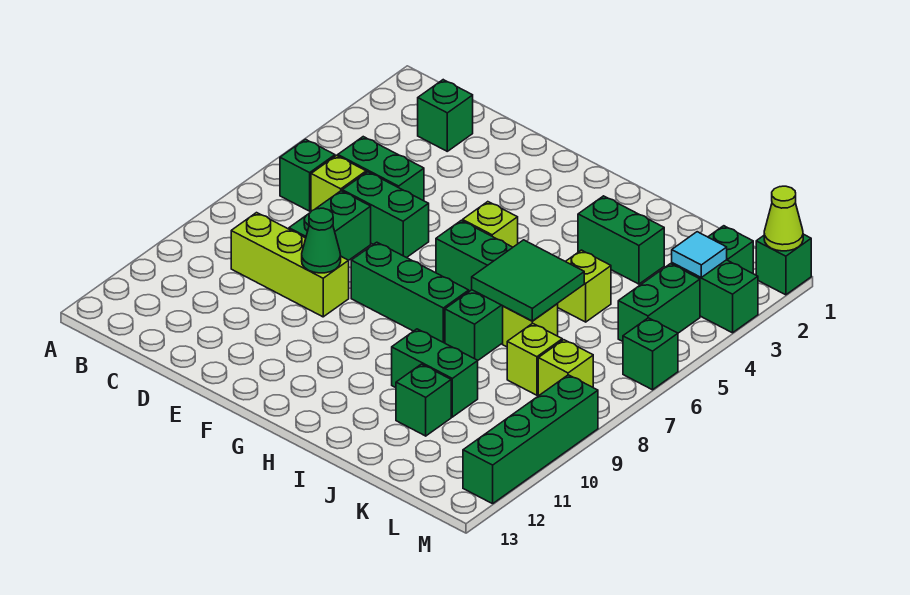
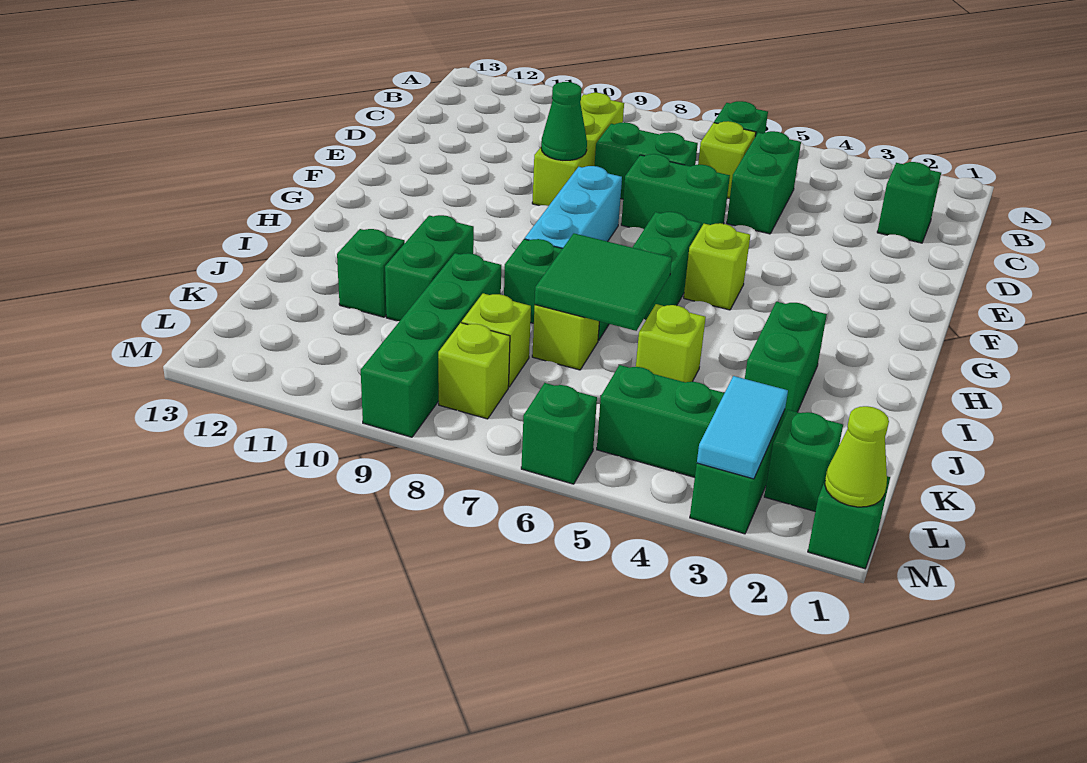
green 1x2 brick [342,172,429,258] -> green 1x2 brick turned to [621,154,730,229]
green 1x3 brick [351,242,469,343] -> cyan 1x3 brick [525,166,622,248]
cyan 1x1 tile [672,232,727,277] -> cyan 1x2 tile [697,376,788,479]
green 1x4 brick [463,375,598,504] -> green 1x4 brick turned to [361,253,501,437]

